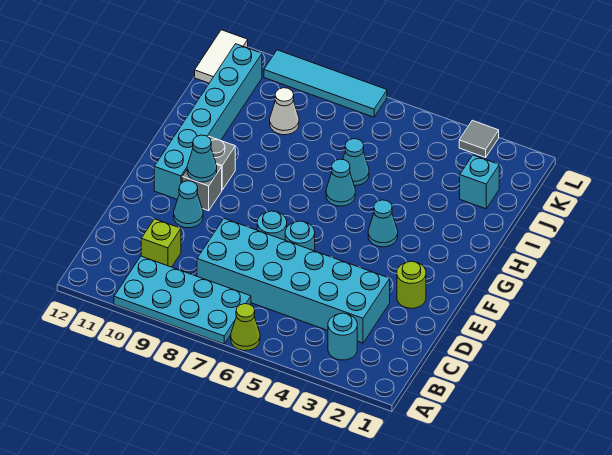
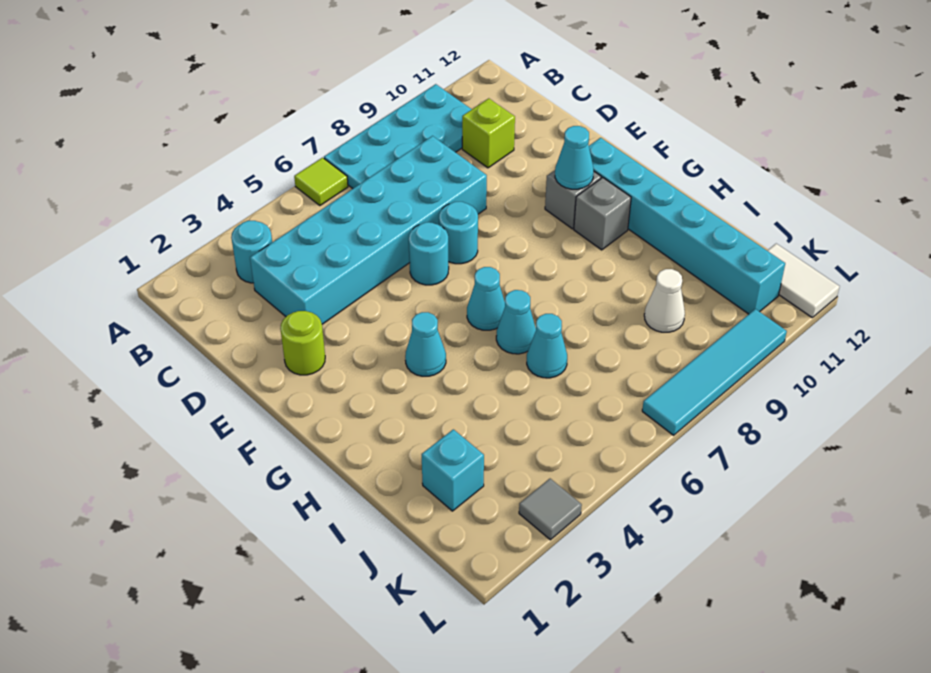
lime 1x1 cone [231,304,260,351] -> lime 1x1 tile [294,158,348,206]
cyan 1x1 cone [174,181,203,228] -> cyan 1x1 cone moved to [467,267,505,330]

